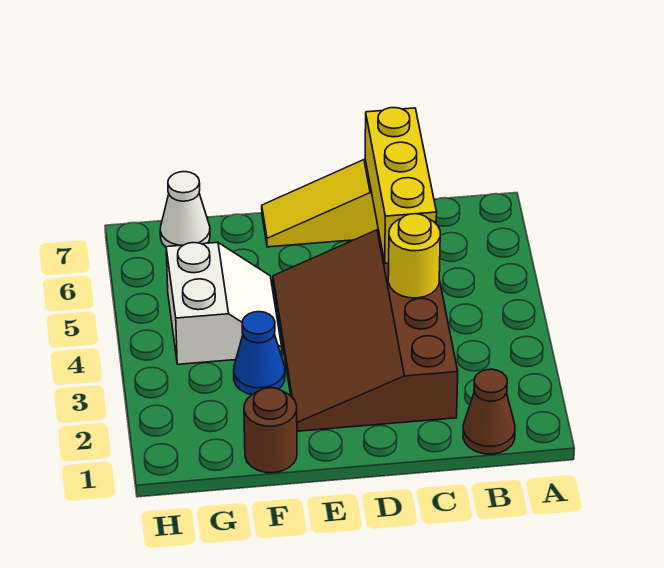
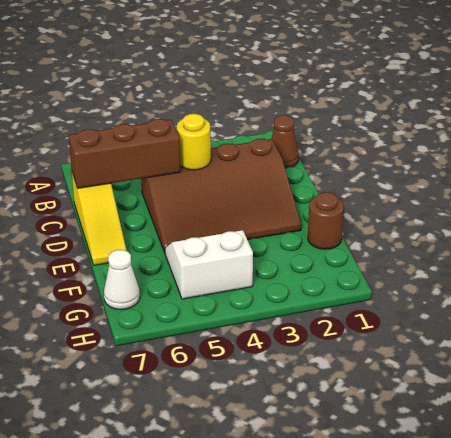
yellow 1x3 brick [365,108,437,263] -> brown 1x3 brick [69,119,180,188]
blue 1x1 cone [234,312,285,395] -> none

